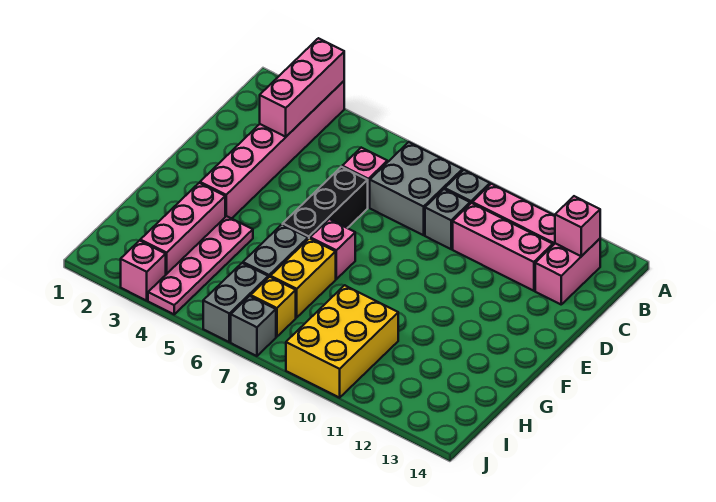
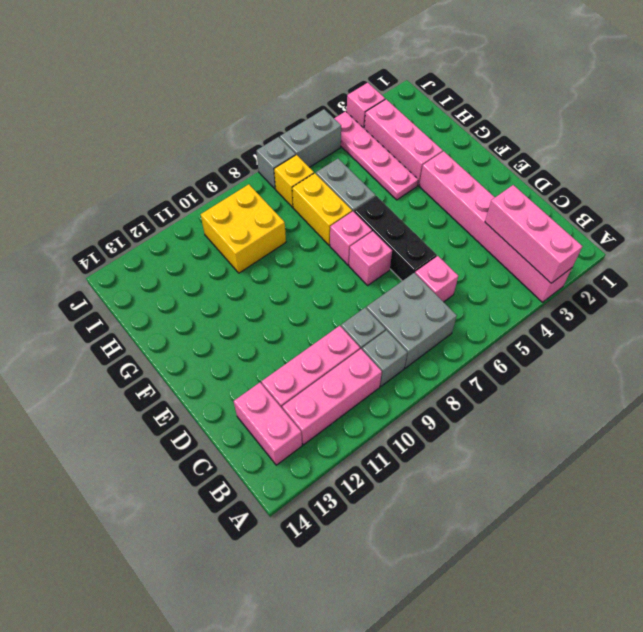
pink 1x1 brick [555,196,600,256] -> pink 1x1 brick moved to [349,231,392,285]
yellow 2x3 brick [286,285,398,398] -> yellow 2x2 brick [201,184,286,273]
grey 1x2 brick [203,263,268,342] -> grey 1x2 brick turned to [280,109,341,167]

